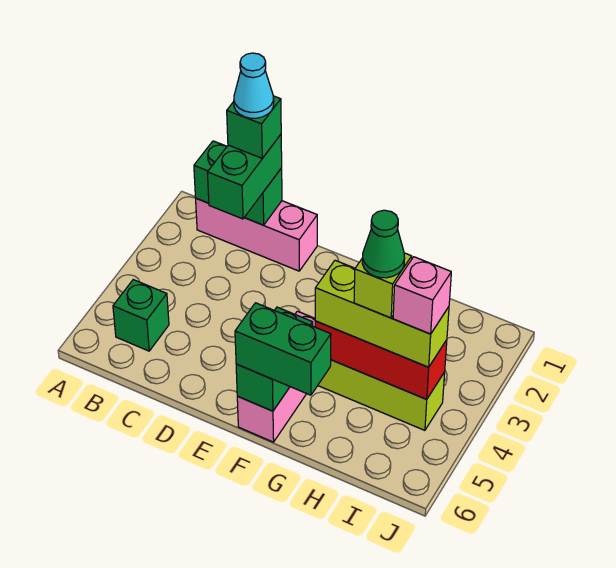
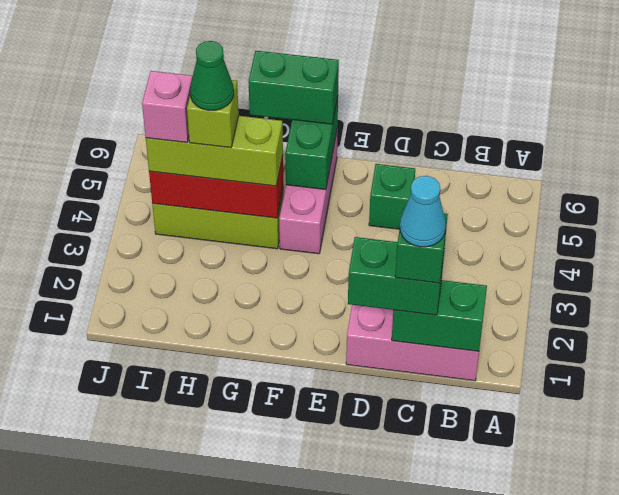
green 1x1 brick [113,280,169,351] -> green 1x1 brick moved to [369,164,415,229]
green 1x2 brick [207,135,282,219] -> green 1x2 brick turned to [348,237,444,315]

